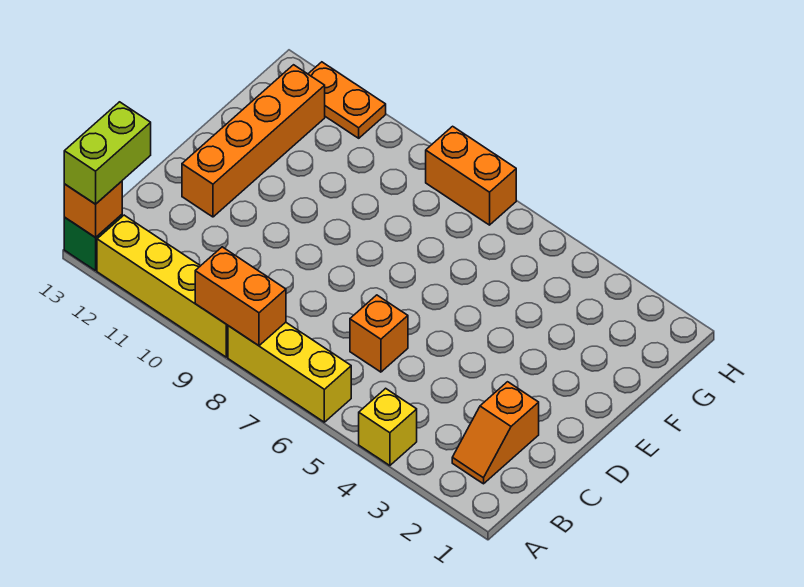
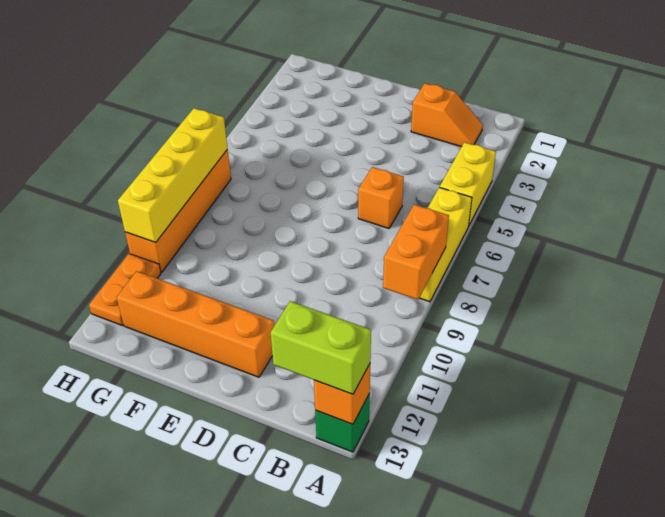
yellow 1x1 brick [359,388,417,466] -> yellow 1x2 brick [440,142,496,225]
yellow 1x4 brick [97,215,228,357] -> yellow 1x4 brick moved to [118,108,228,242]
orange 1x2 brick [426,126,516,225] -> orange 1x4 brick [125,150,231,272]

